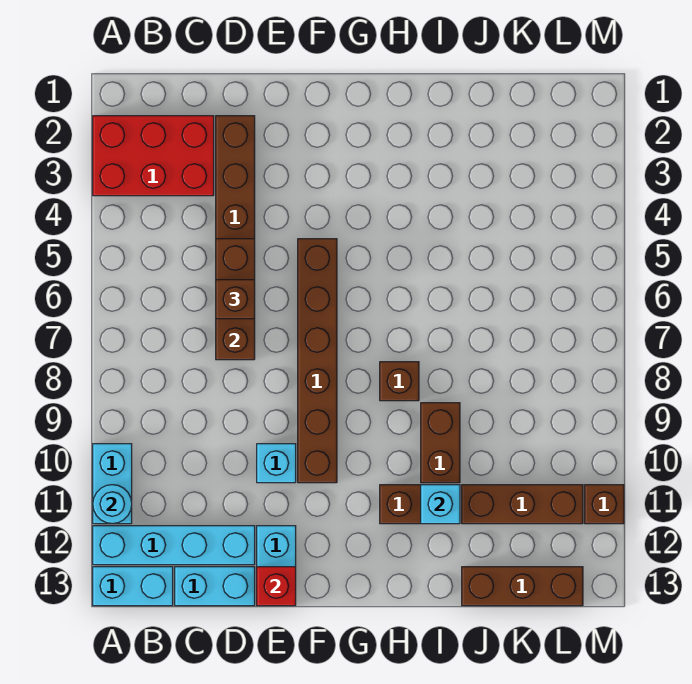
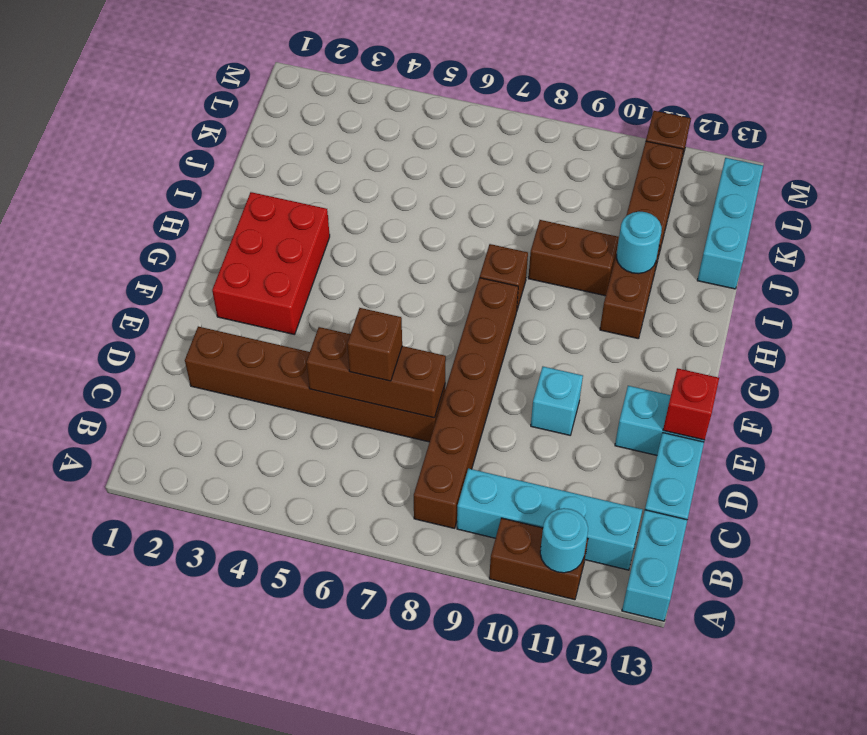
red 2x3 brick [93,116,214,196] -> red 2x3 brick moved to [212,192,330,335]
cyan 1x2 brick [93,444,132,524] -> brown 1x2 brick [489,518,588,600]
cyan 1x4 brick [93,526,255,565] -> cyan 1x4 brick turned to [457,468,642,570]
brown 1x6 brick [298,239,337,483] -> brown 1x6 brick turned to [414,278,518,528]
cyan 1x1 brick [421,485,460,524] -> cyan 1x1 round brick [617,212,662,274]
brown 1x3 brick [462,567,583,606] -> cyan 1x3 brick [697,158,763,289]

